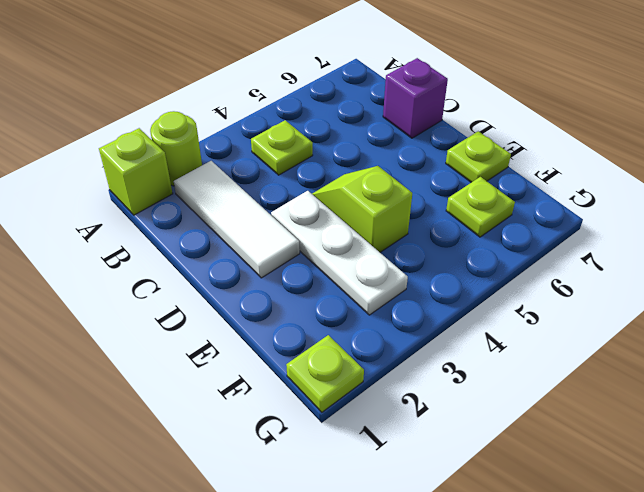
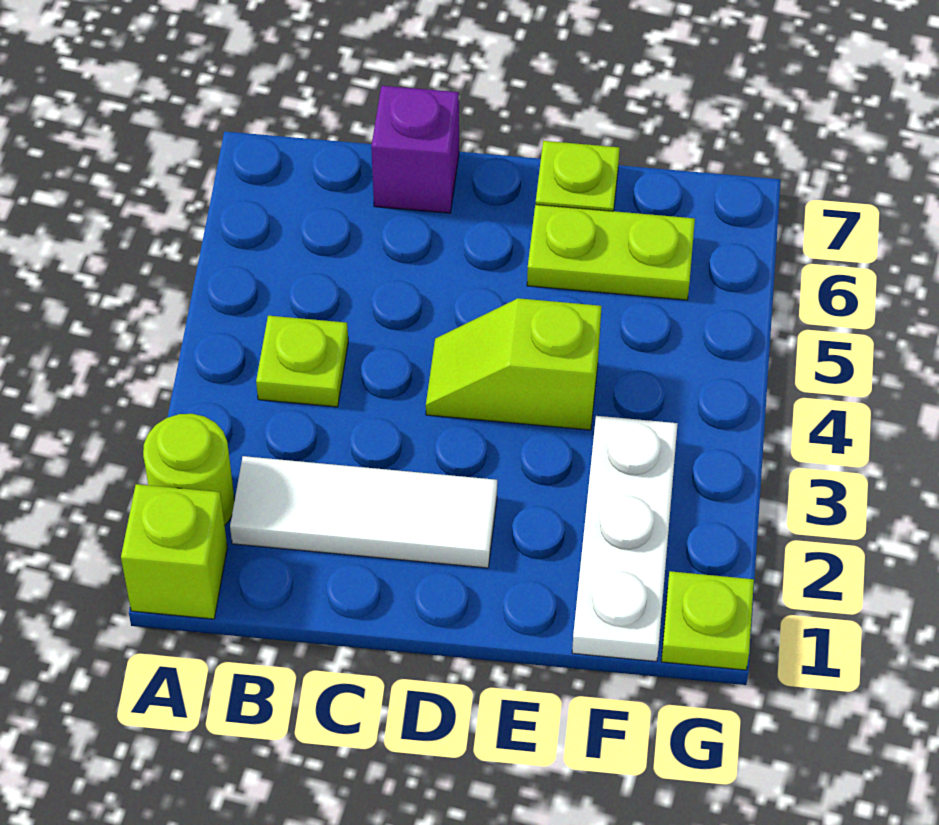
white 1x3 plate [271,191,408,315] -> white 1x3 plate turned to [572,416,678,662]
lime 1x1 plate [446,177,515,237] -> lime 1x2 plate [527,205,695,300]

